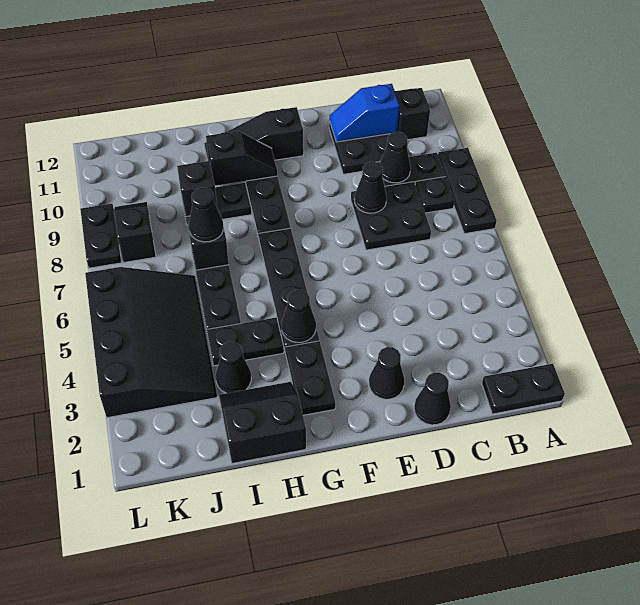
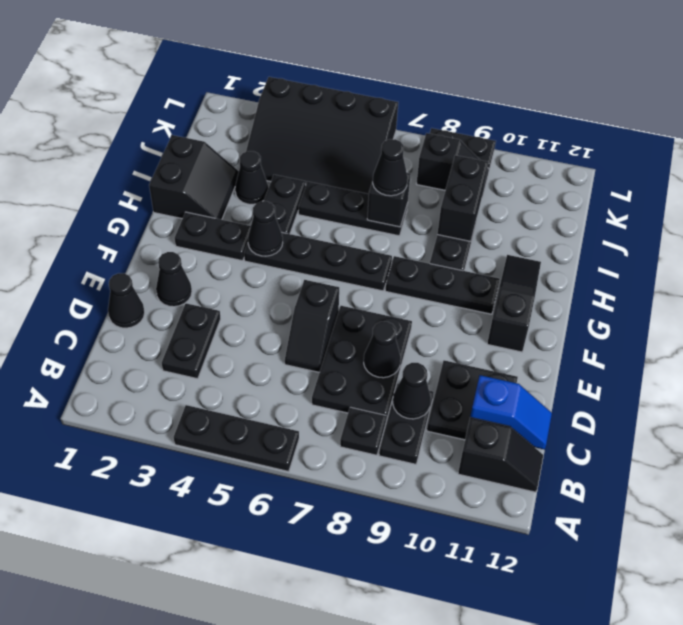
black 1x2 plate [482,364,565,414] -> black 1x2 plate moved to [162,303,221,379]
black 1x3 plate [438,148,497,234] -> black 1x3 plate moved to [174,405,299,472]
black 2x2 plate [351,182,431,250] -> black 2x3 plate [312,306,412,421]
blue 1x2 slope [330,84,400,142] -> blue 1x2 slope turned to [470,375,552,450]
black 1x2 slope [206,131,278,186] -> black 1x2 slope moved to [285,280,339,372]
black 1x1 brick [177,161,217,217] -> black 1x2 brick [437,155,488,241]

